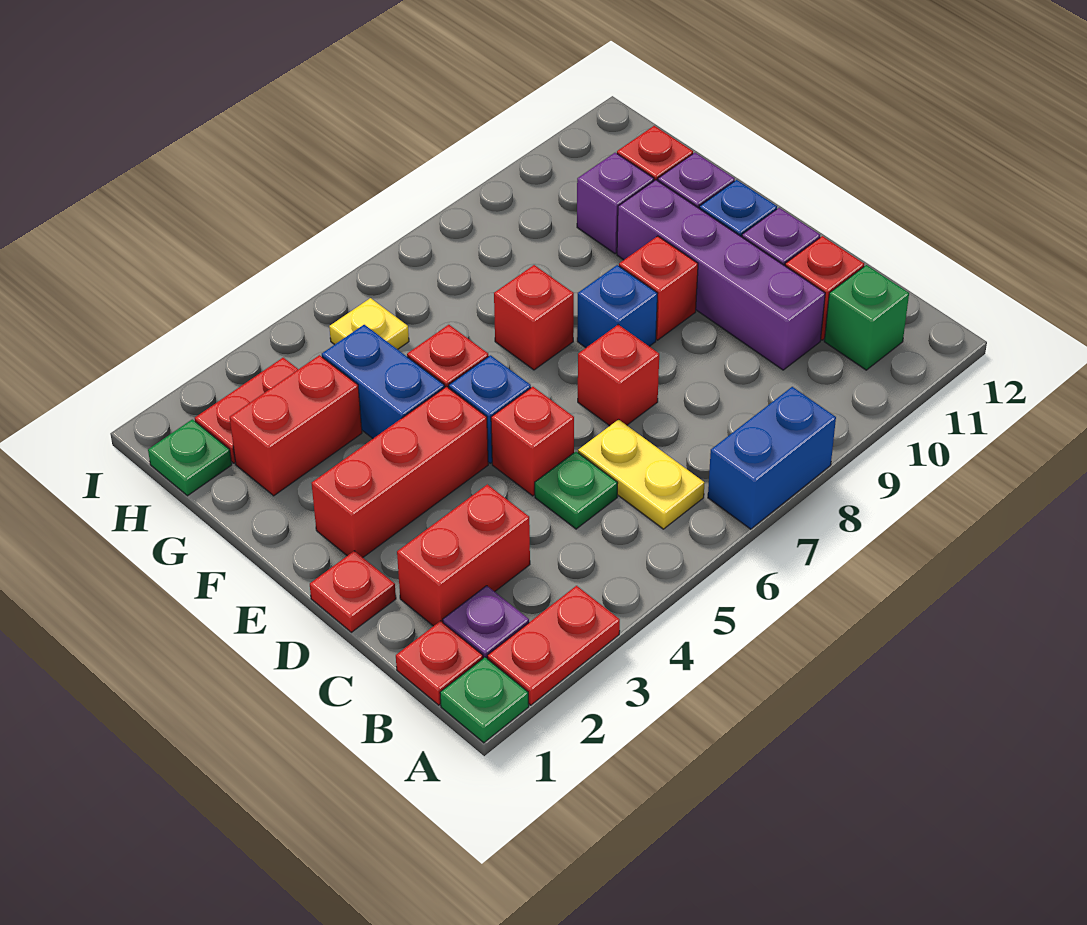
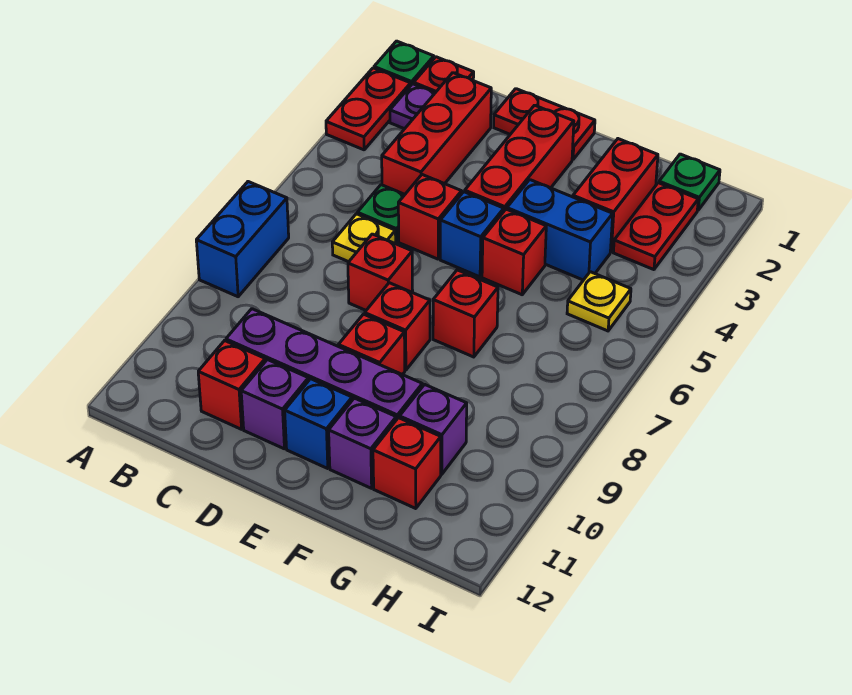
yellow 1x2 plate [578,419,705,529] -> yellow 1x1 plate [332,214,396,262]
green 1x1 brick [824,265,909,370] -> none
red 1x2 brick [397,484,530,626] -> red 1x3 brick [382,73,491,194]
red 1x1 plate [310,551,396,632] -> red 1x2 plate [494,89,595,160]
blue 1x1 brick [577,265,658,348] -> red 1x1 brick [365,283,430,370]

